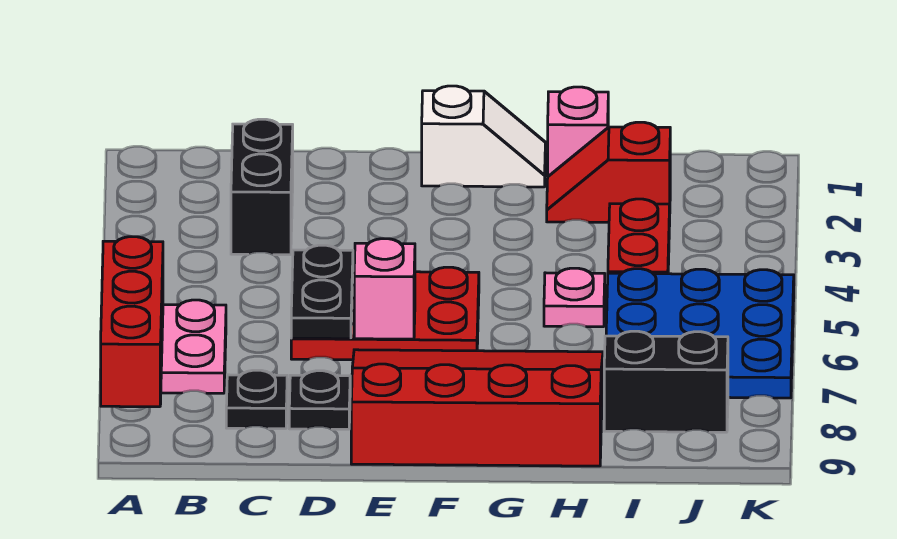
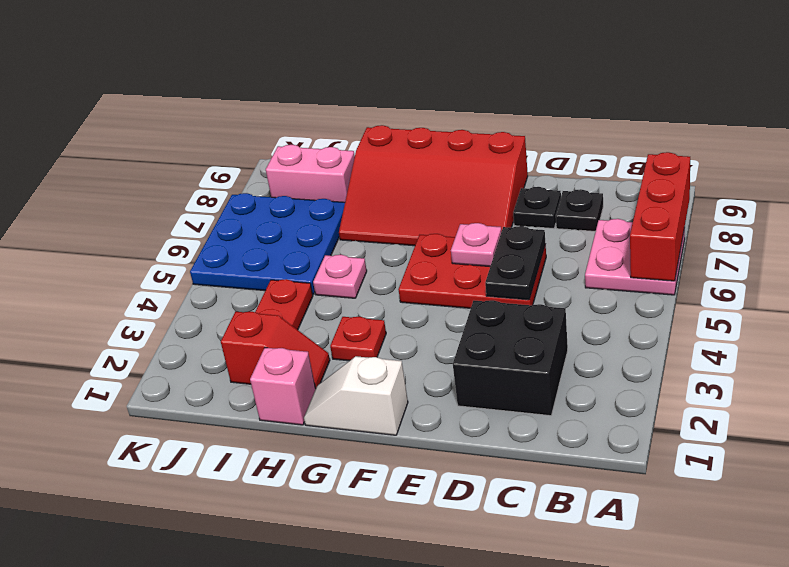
black 1x2 brick [231,119,293,255] -> black 2x2 brick [453,300,568,416]
pink 1x1 brick [354,239,415,339] -> pink 1x1 plate [451,223,501,267]
none -> red 1x1 plate [330,317,386,361]
black 1x2 brick [604,331,728,432] -> pink 1x2 brick [266,145,355,202]

